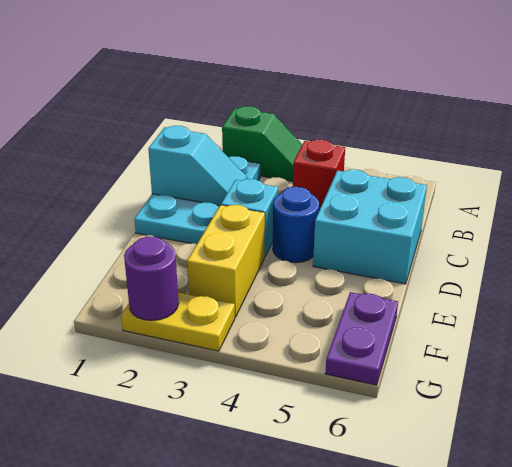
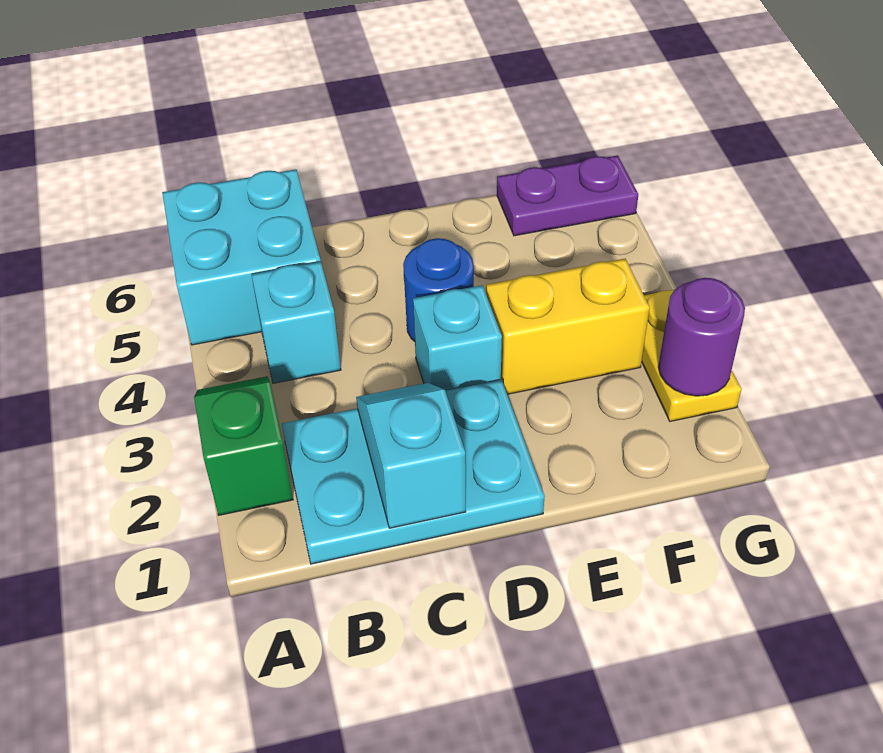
red 1x1 brick [293,140,345,210] -> cyan 1x1 brick [251,262,341,383]
cyan 2x2 brick [313,170,427,284] -> cyan 2x2 brick moved to [162,169,321,345]

